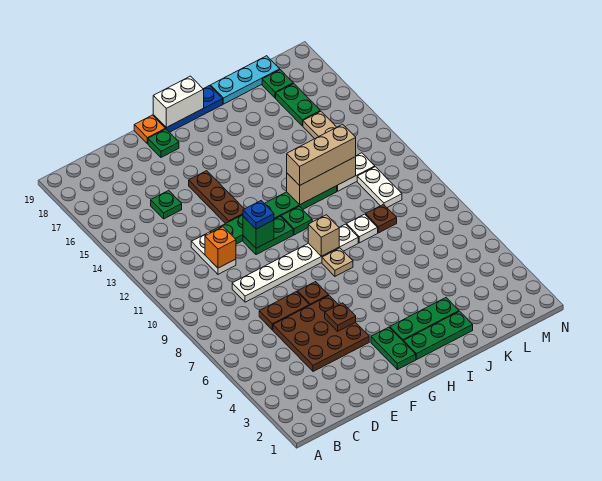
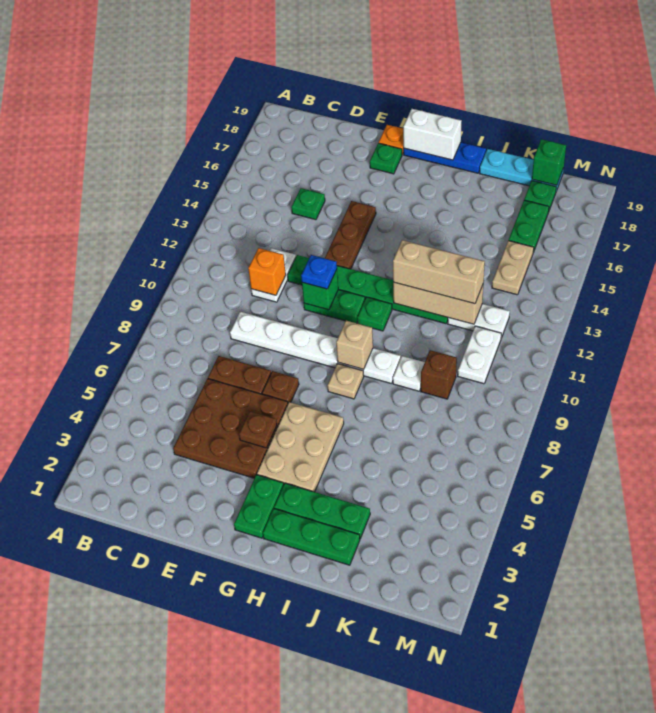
none -> tan 2x3 plate [257,402,344,492]
brown 1x1 plate [365,204,397,233] -> brown 1x1 brick [421,350,457,399]
none -> green 1x1 brick [532,139,566,185]

